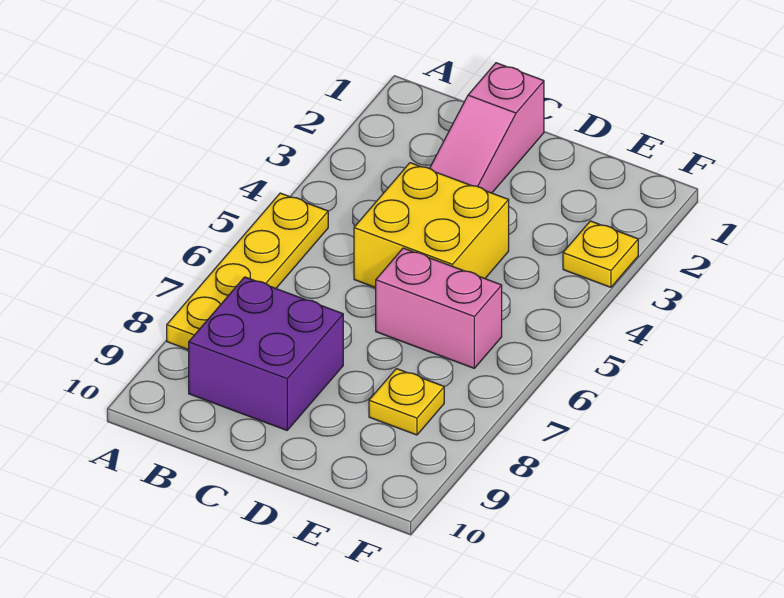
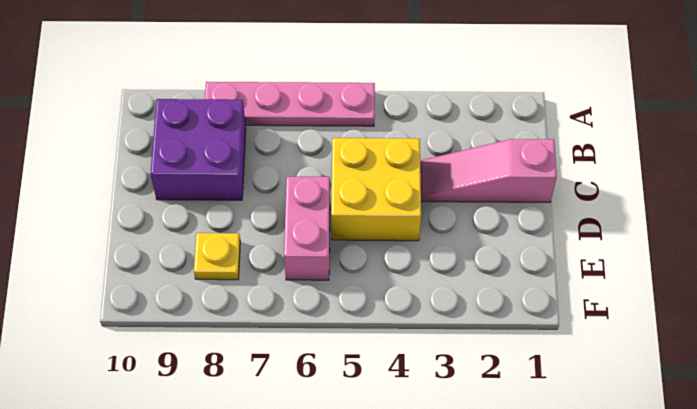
yellow 1x4 plate [167,193,328,350] -> pink 1x4 plate [205,82,375,126]
yellow 1x1 plate [563,221,638,287] -> none

